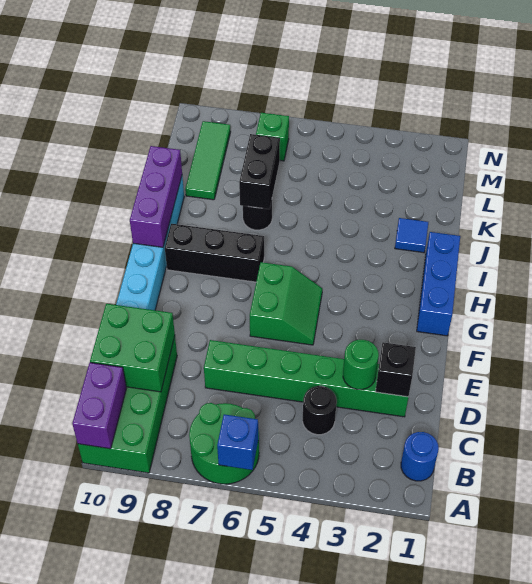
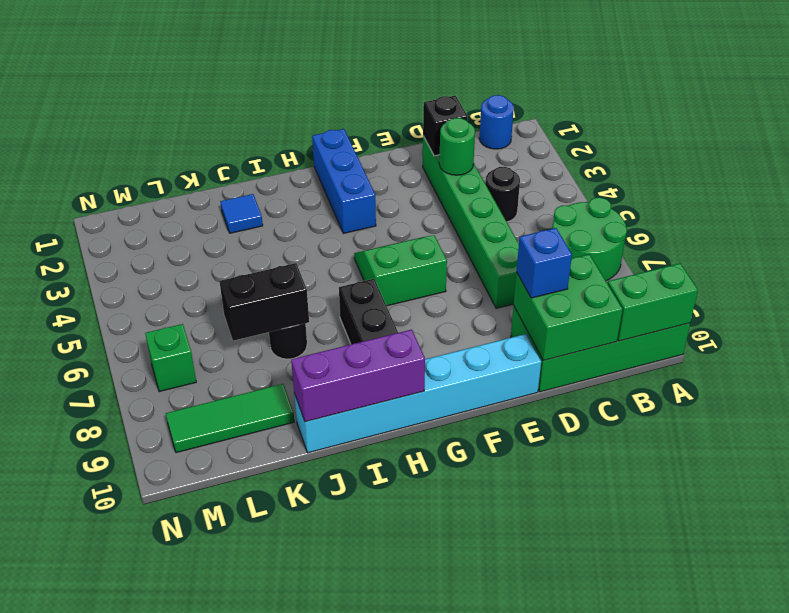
blue 1x1 brick [217,414,258,470] -> blue 1x1 brick moved to [517,228,572,298]
purple 1x2 brick [72,363,126,449] -> green 1x2 brick [608,263,698,341]
blue 1x3 brick [417,232,460,336] -> blue 1x3 brick turned to [312,129,376,233]

